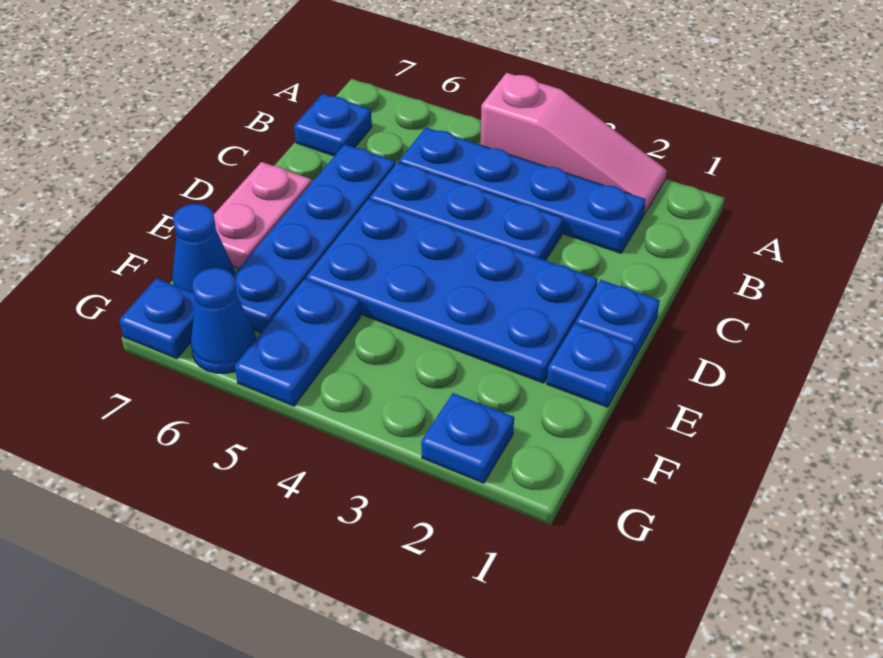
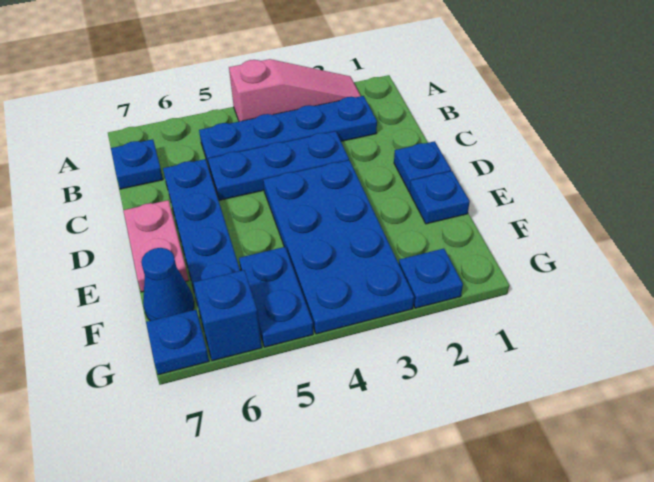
blue 2x4 plate [306,199,598,383] -> blue 2x4 plate turned to [263,160,414,334]
blue 1x1 cone [191,268,256,373] -> blue 1x1 brick [193,270,262,361]

